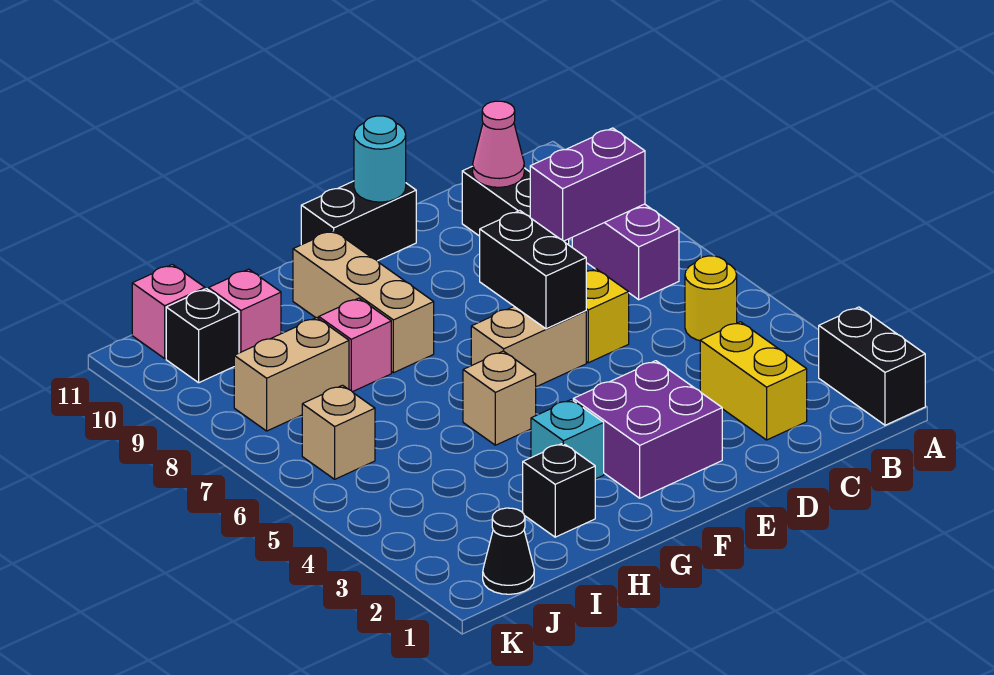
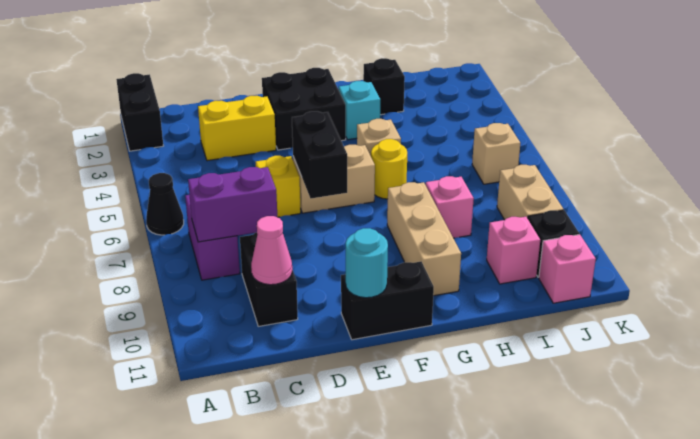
yellow 1x1 round brick [685,256,737,341] -> yellow 1x1 round brick moved to [371,139,407,199]
yellow 1x2 brick [700,322,807,440] -> yellow 1x2 brick turned to [198,96,276,161]
purple 2x2 brick [573,361,722,498] -> black 2x2 brick [262,68,346,150]
tan 1x2 brick [234,318,349,431] -> tan 1x2 brick turned to [497,165,564,220]
black 1x1 cone [483,508,534,594] -> black 1x1 cone moved to [146,173,184,235]

